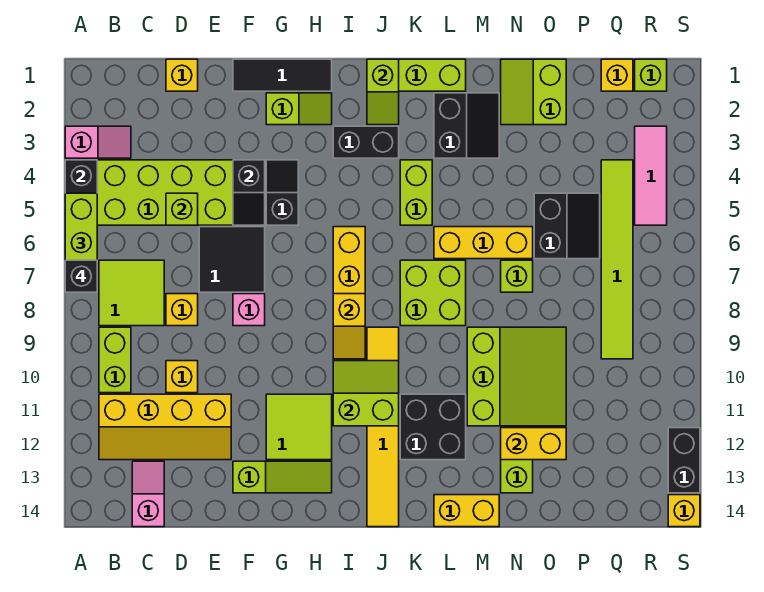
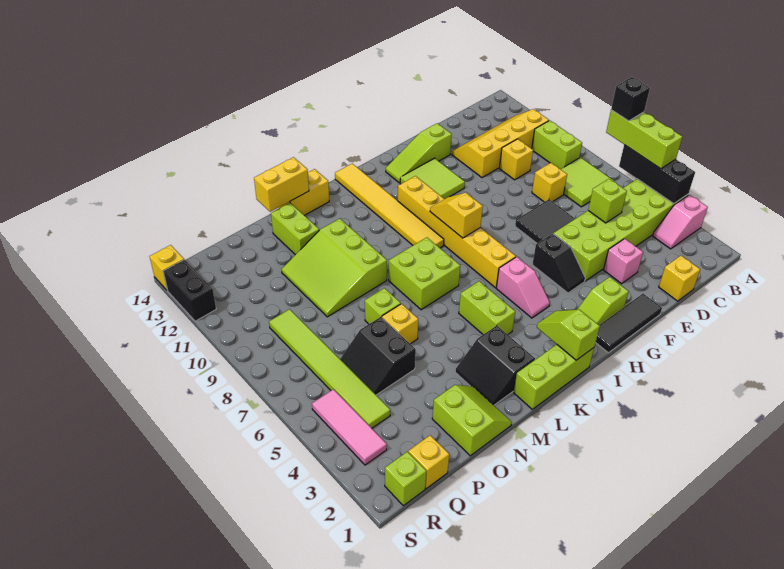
pink 1x2 slope [132,461,164,527] -> pink 1x2 slope moved to [496,257,550,318]
black 1x2 slope [233,160,265,225] -> none
pink 1x1 brick [233,294,265,326] -> pink 1x1 brick moved to [604,239,643,284]
black 1x2 brick [333,126,399,158] -> none
lime 2x2 slope [333,361,399,426] -> none
black 2x2 brick [400,394,466,460] -> none
yellow 1x3 brick [434,227,533,259] -> yellow 1x1 brick [382,304,418,344]
yellow 1x2 brick [501,428,566,460] -> yellow 1x2 brick moved to [254,157,309,212]

